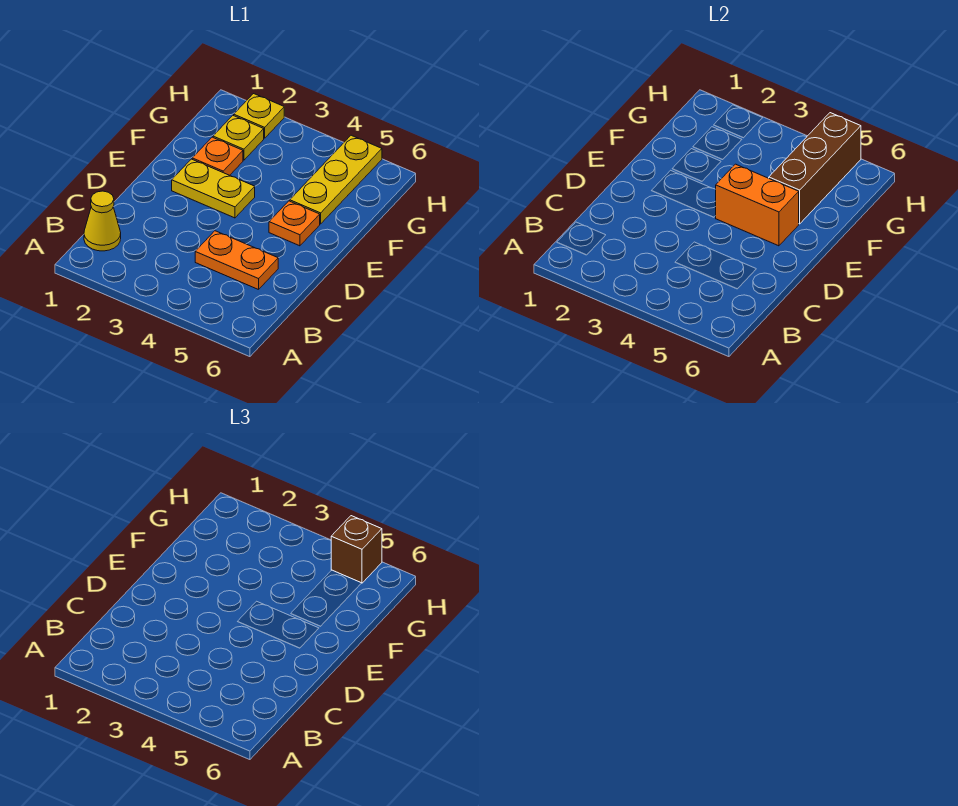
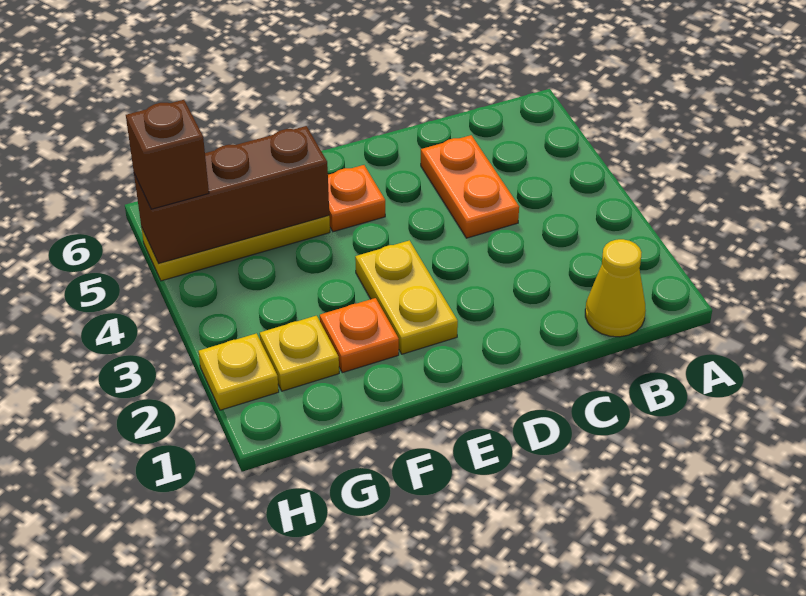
orange 1x2 brick [716,164,799,246] -> none

